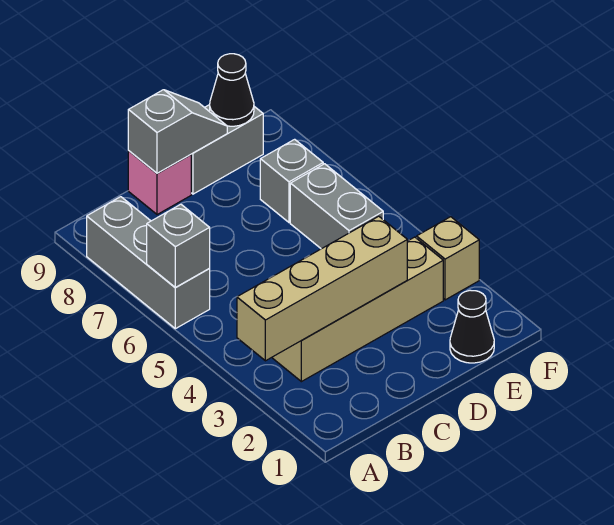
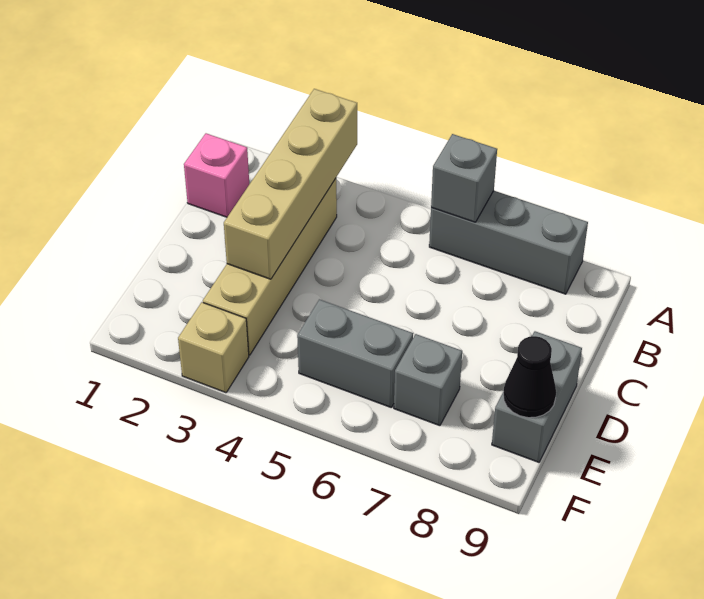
pink 1x1 brick [128,151,191,215] -> pink 1x1 brick moved to [184,133,249,217]
grey 1x2 slope [128,90,227,173] -> none
black 1x1 cone [450,290,494,363] -> none

